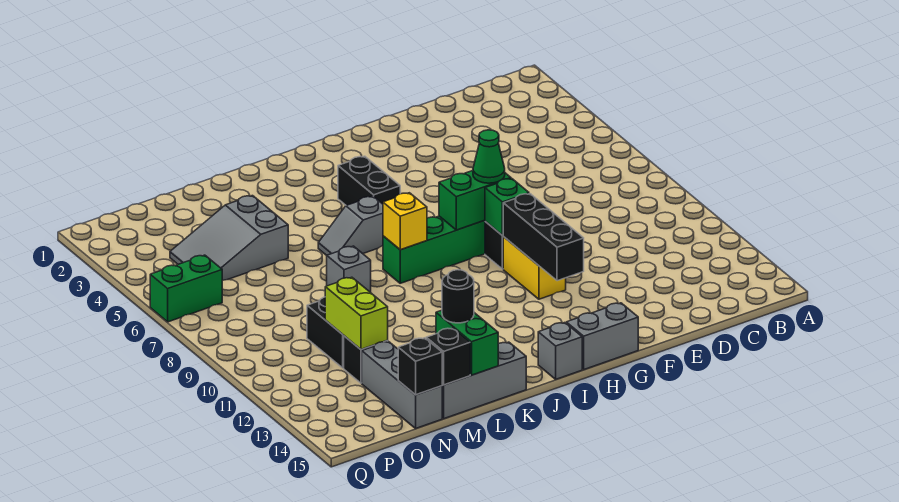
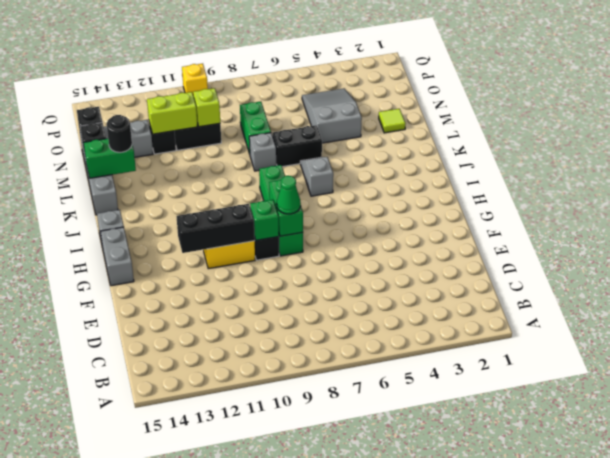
black 1x2 brick [338,156,400,206] -> black 1x2 brick moved to [272,125,322,167]
yellow 1x1 brick [383,193,427,250] -> yellow 1x1 brick moved to [182,64,208,93]
none -> lime 1x1 tile [379,109,406,133]
none -> lime 1x1 brick [193,88,220,127]
green 1x2 brick [150,255,222,322] -> green 1x2 brick moved to [240,102,271,154]

